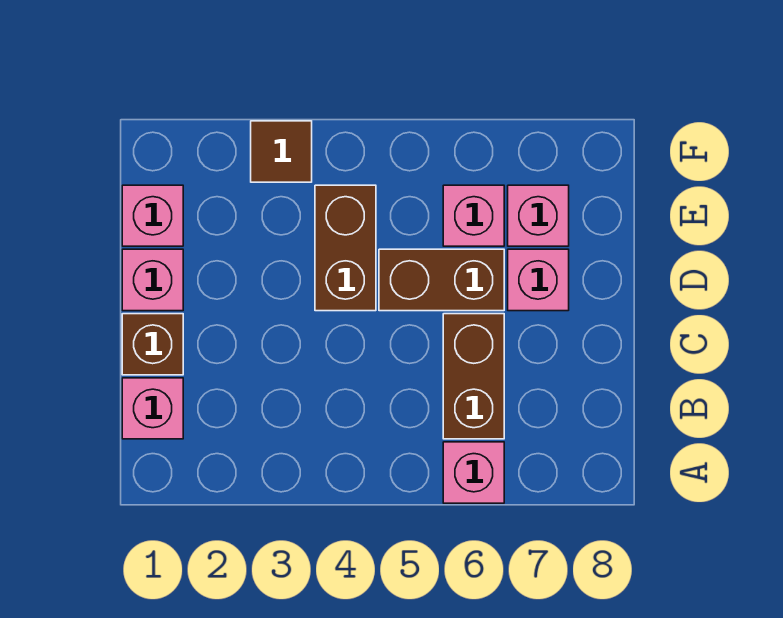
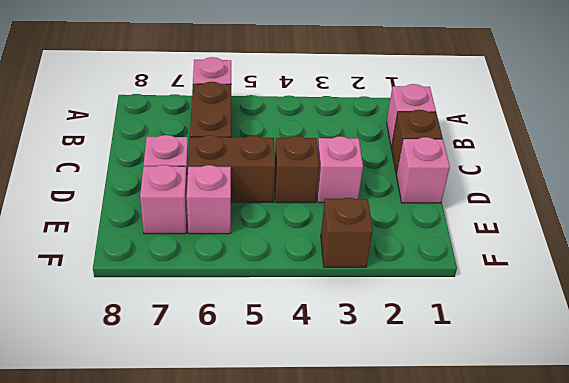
brown 1x2 brick [315,185,376,311] -> brown 1x1 brick [274,136,319,203]
pink 1x1 brick [122,185,183,246] -> pink 1x1 brick moved to [317,136,363,203]
brown 1x1 tile [251,121,312,182] -> brown 1x1 brick [321,198,373,267]

